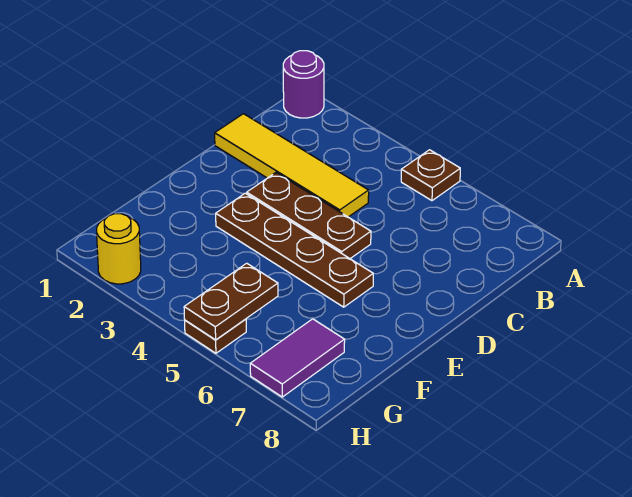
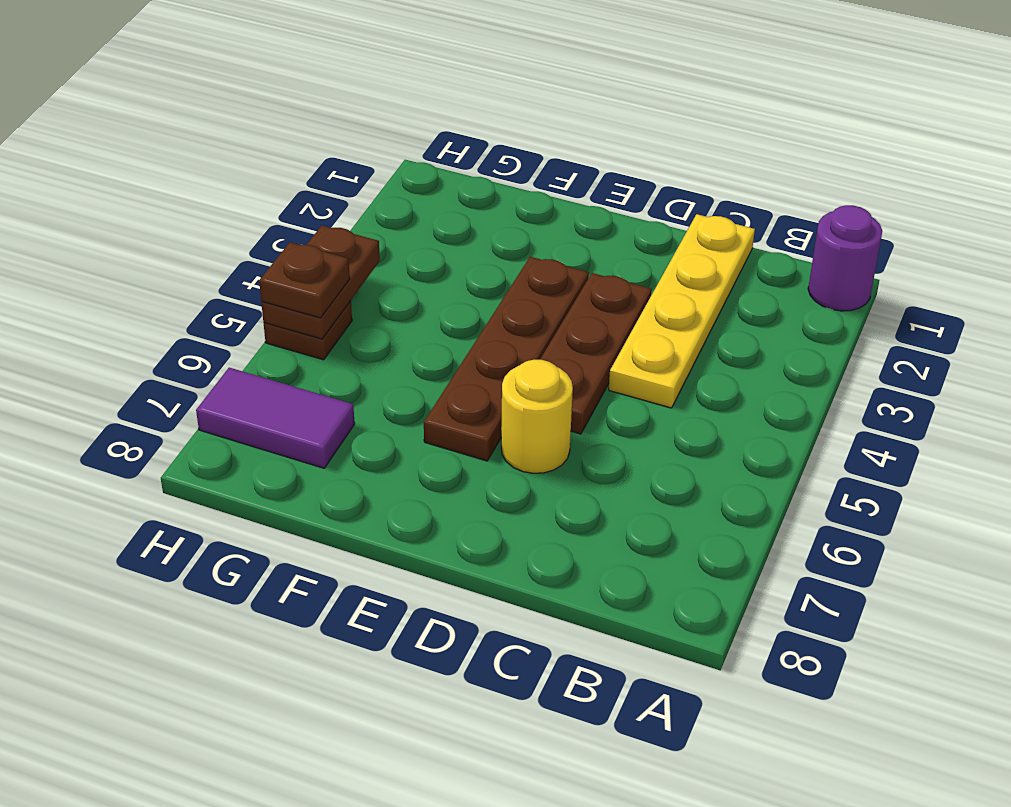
brown 1x1 plate [401,150,460,201] -> brown 1x1 plate moved to [259,243,350,318]
yellow 1x4 tile [215,114,369,217] -> yellow 1x4 plate [609,214,755,408]
brown 1x2 plate [184,263,278,340] -> brown 1x2 plate turned to [261,226,380,339]
yellow 1x1 round brick [97,214,141,284] -> yellow 1x1 round brick moved to [501,360,573,473]

